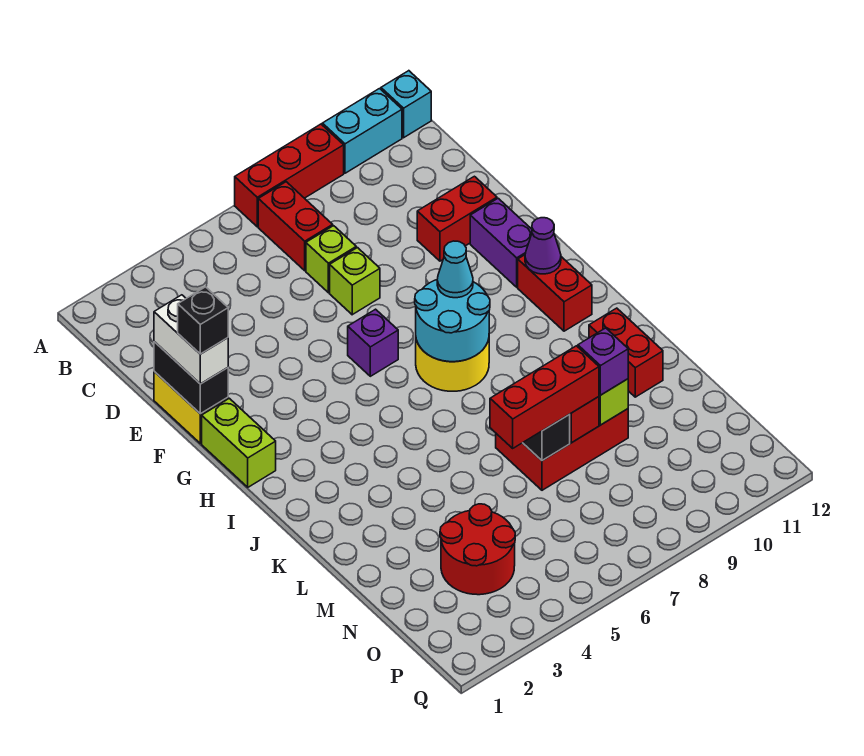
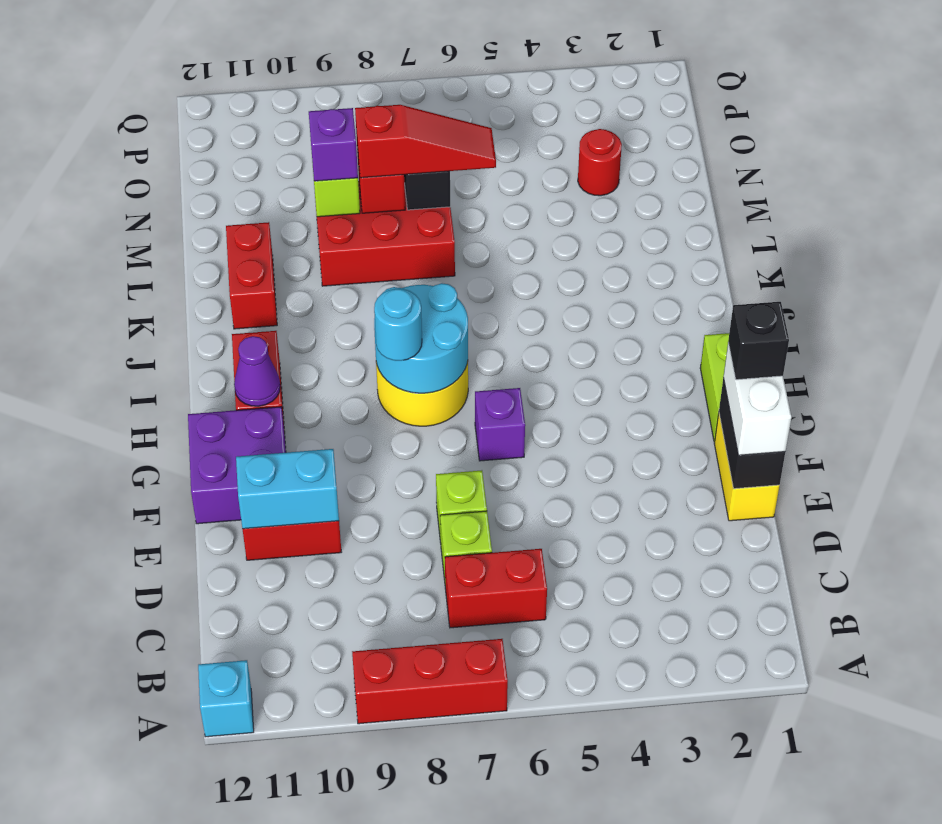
cyan 1x2 brick [322,89,402,173] -> cyan 1x2 brick moved to [236,449,339,529]
red 1x2 brick [258,182,333,271] -> red 1x2 brick turned to [445,549,547,628]
purple 1x2 brick [470,198,532,287] -> purple 2x2 brick [188,407,286,524]
cyan 1x1 cone [437,241,473,298] -> cyan 1x1 round brick [374,289,422,361]
red 1x3 brick [490,346,599,448] -> red 1x3 slope [355,105,496,178]
red 2x2 round brick [440,504,515,595] -> red 1x1 round brick [578,129,622,196]

